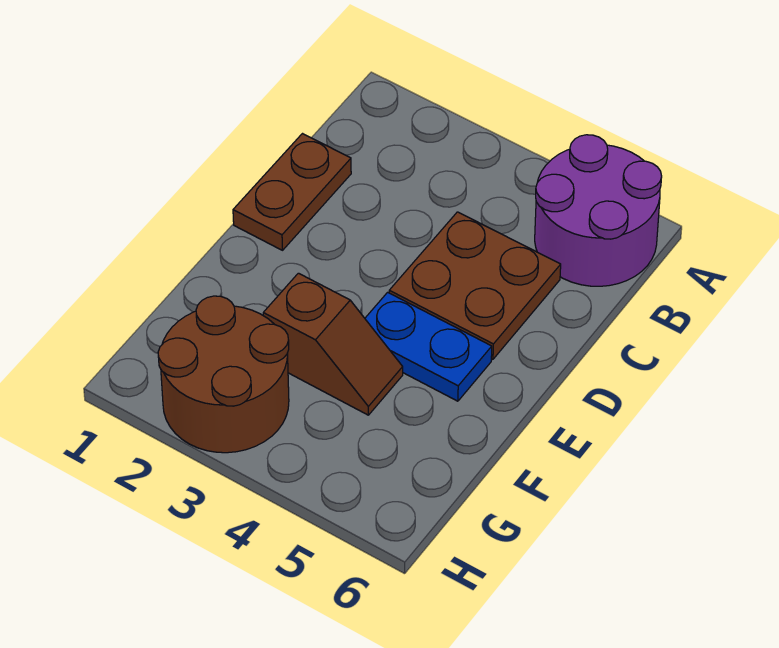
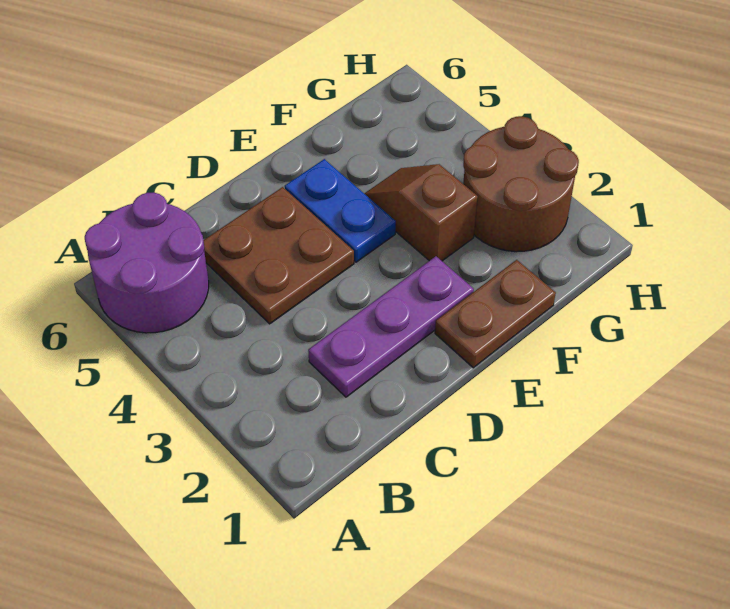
brown 1x2 plate [233,134,351,250] -> brown 1x2 plate moved to [435,260,556,368]
none -> purple 1x3 plate [308,256,474,397]

